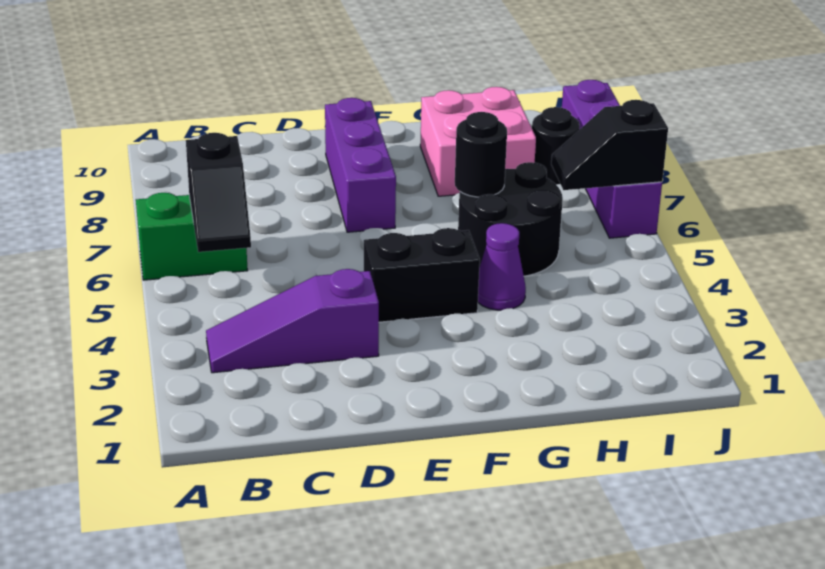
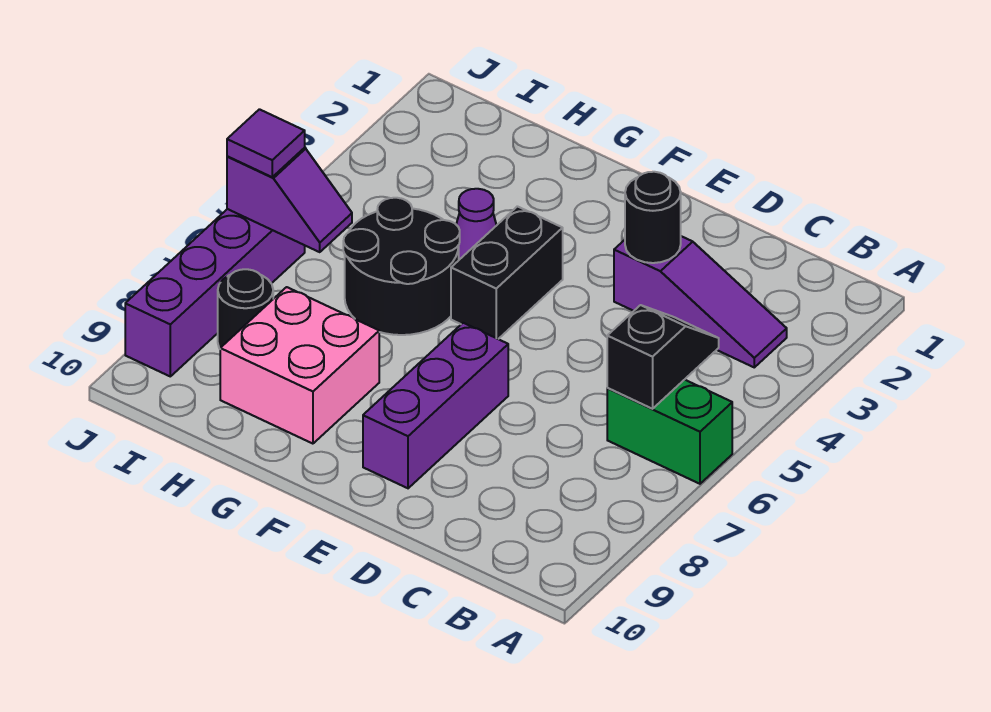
black 1x2 brick [364,228,480,322] -> black 1x2 brick turned to [451,206,563,339]
black 1x1 round brick [455,112,507,197] -> black 1x1 round brick moved to [625,172,681,263]
black 1x2 slope [551,100,668,190] -> purple 1x2 slope [227,148,352,252]
none -> purple 1x1 tile [227,109,305,177]

